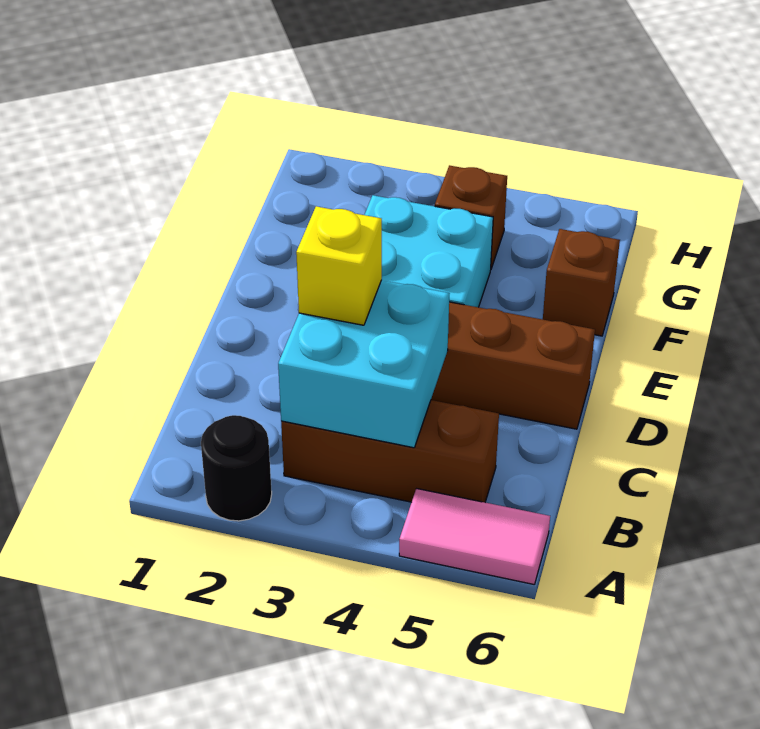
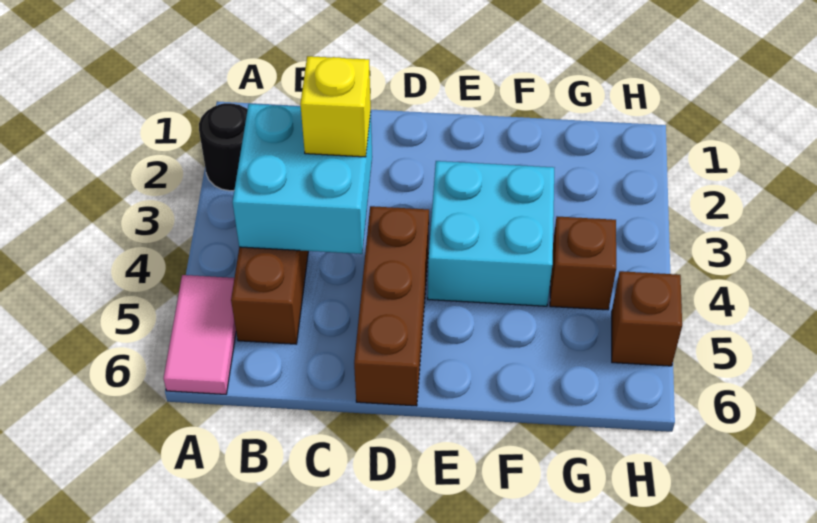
brown 1x1 brick [543,229,620,336] -> brown 1x1 brick moved to [612,271,682,366]

